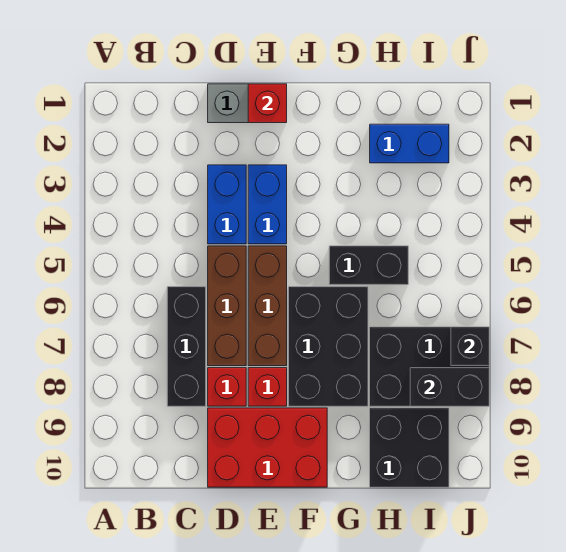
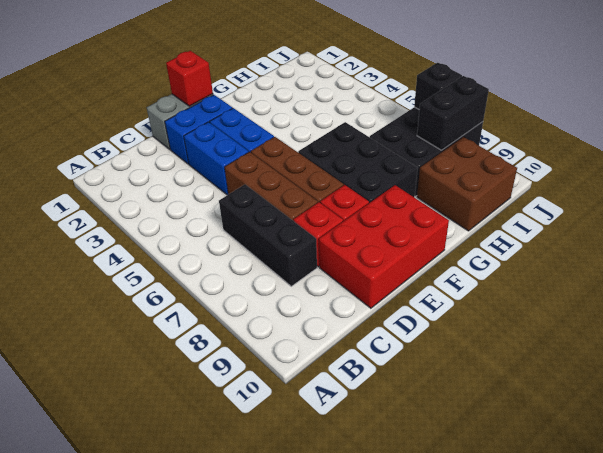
black 1x2 brick [329,246,408,285] -> none
blue 1x2 brick [370,124,449,163] -> blue 1x2 brick moved to [165,95,232,164]
black 2x2 brick [370,408,449,487] -> brown 2x2 brick [417,137,517,231]

